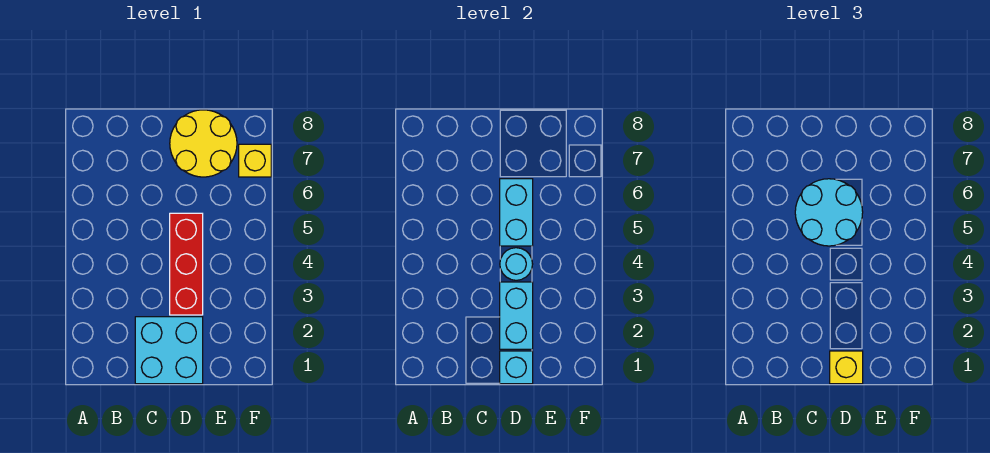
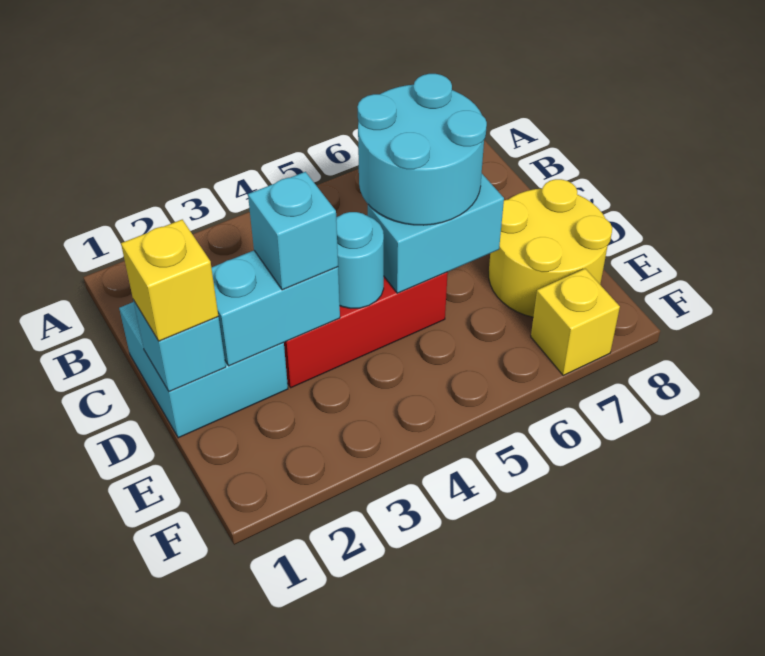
none -> cyan 1x1 brick [248,172,338,290]

